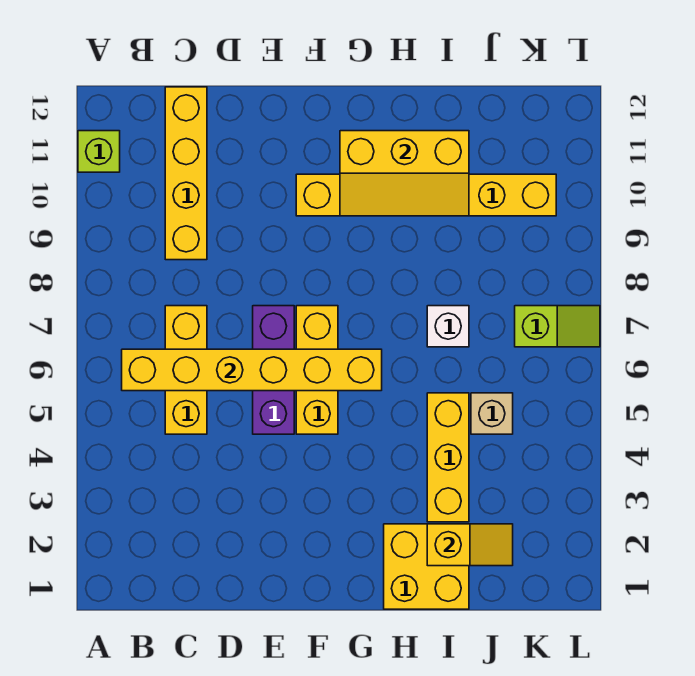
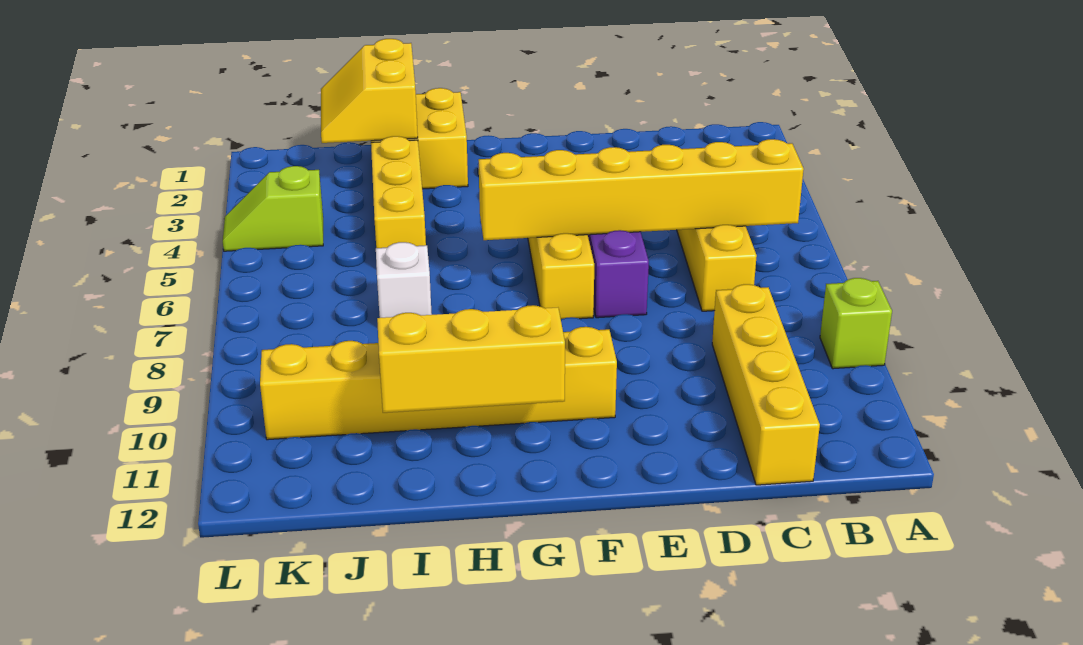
lime 1x1 brick [78,131,120,172] -> lime 1x1 brick moved to [820,278,892,369]
yellow 1x2 slope [427,524,513,566] -> yellow 2x2 slope [321,39,418,143]
tan 1x1 brick [471,393,513,434] -> none
lime 1x2 slope [515,306,600,347] -> lime 1x2 slope moved to [223,166,323,251]

